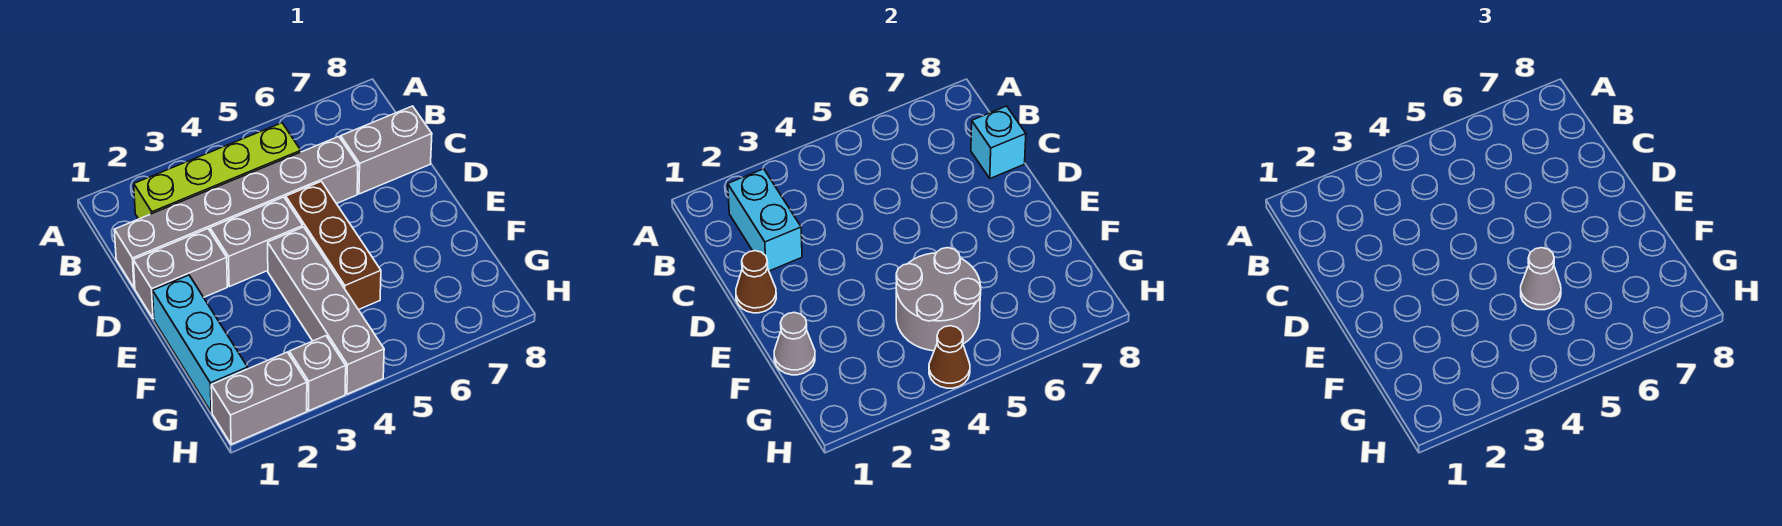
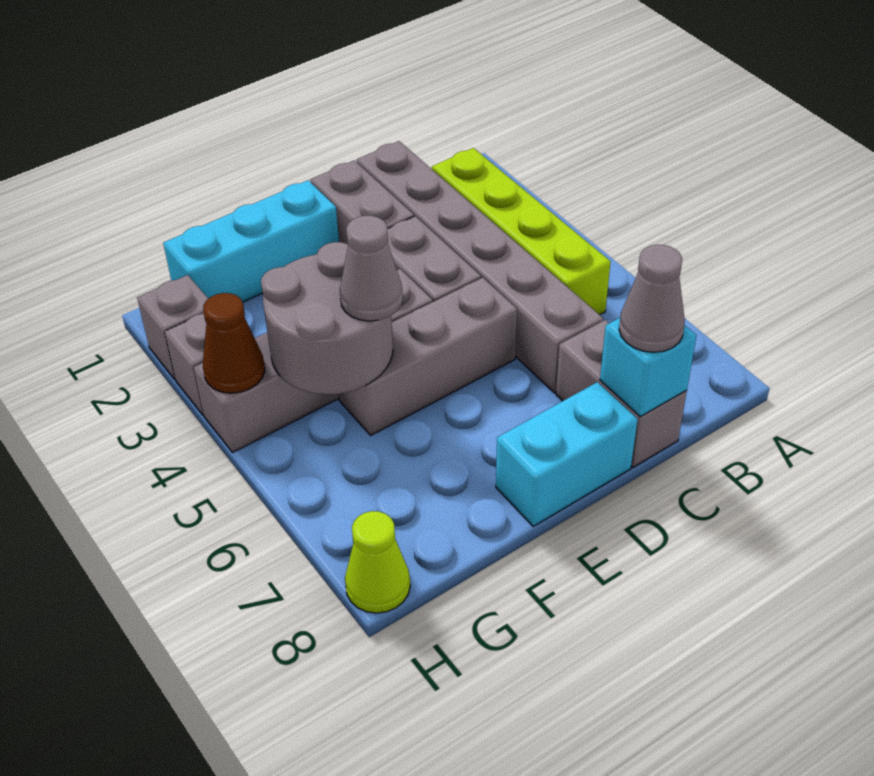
cyan 1x2 brick [728,169,802,271] -> cyan 1x2 brick moved to [496,382,638,526]
brown 1x1 cone [736,251,776,313] -> none
brown 1x3 brick [286,181,381,310] -> grey 1x3 brick [339,278,517,435]
grey 1x1 cone [774,312,815,375] -> grey 1x1 cone moved to [619,245,685,352]
grey 1x2 brick [211,352,307,444] -> grey 1x1 brick [137,275,208,380]
none -> lime 1x1 cone [345,511,410,613]

